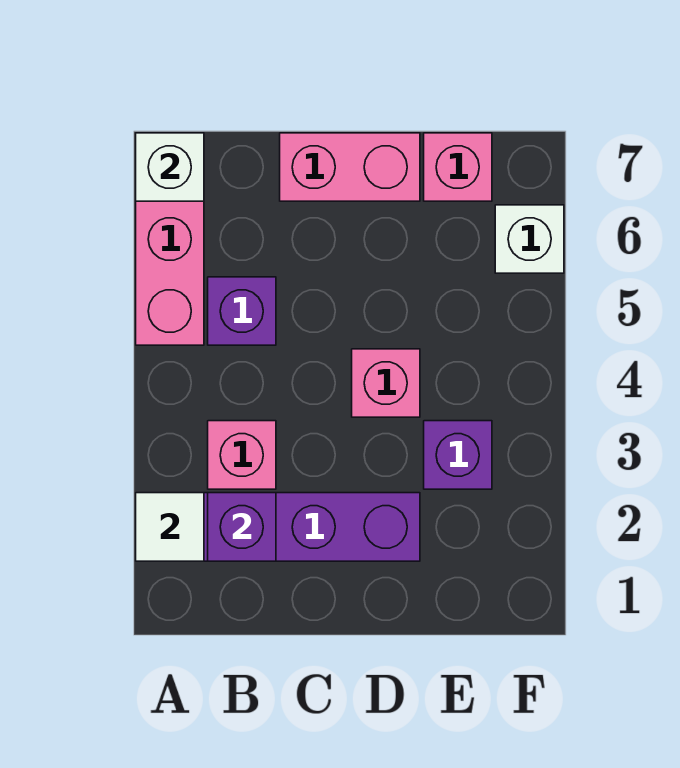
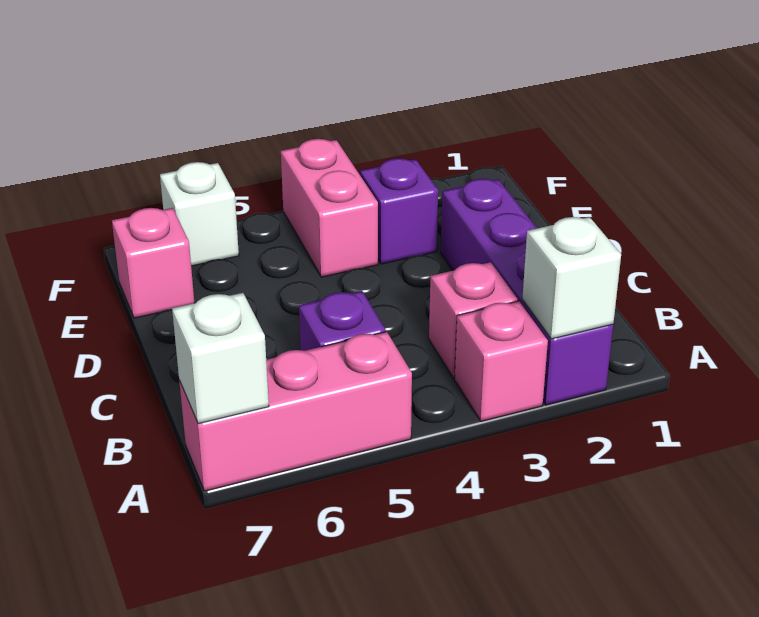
white 1x1 tile [136,493,204,561] -> white 1x1 brick [522,217,621,339]
purple 1x1 brick [208,493,276,561] -> none
pink 1x2 brick [280,133,420,201] -> pink 1x2 brick moved to [281,139,378,277]
pink 1x1 brick [352,349,420,417] -> pink 1x1 brick moved to [455,301,548,421]

